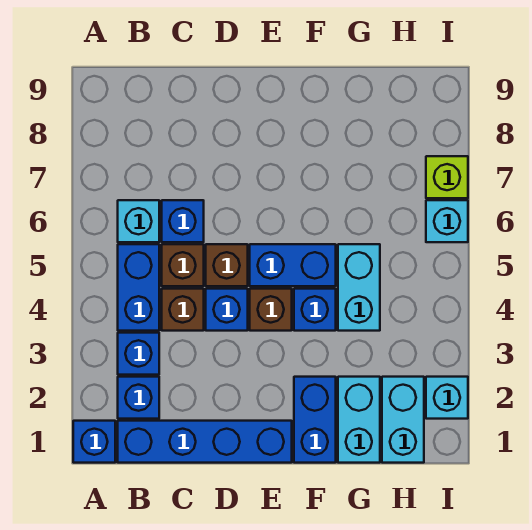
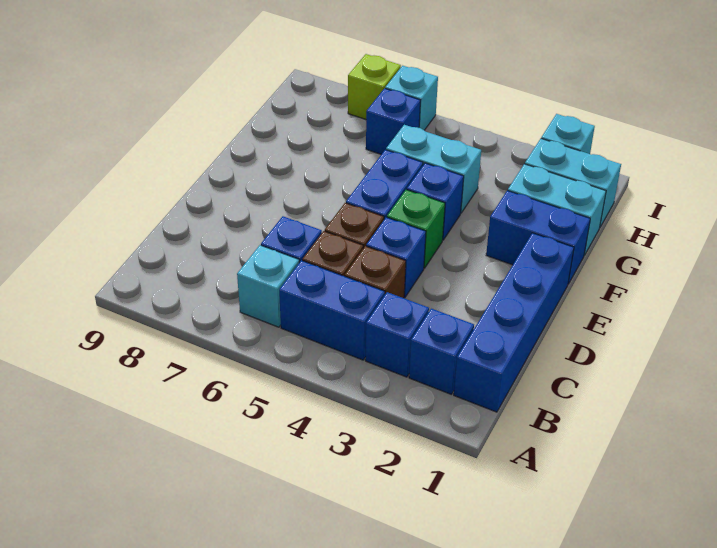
blue 1x1 brick [73,421,115,463] -> blue 1x1 brick moved to [366,88,420,154]
brown 1x1 brick [250,289,292,331] -> green 1x1 brick [387,190,445,268]

